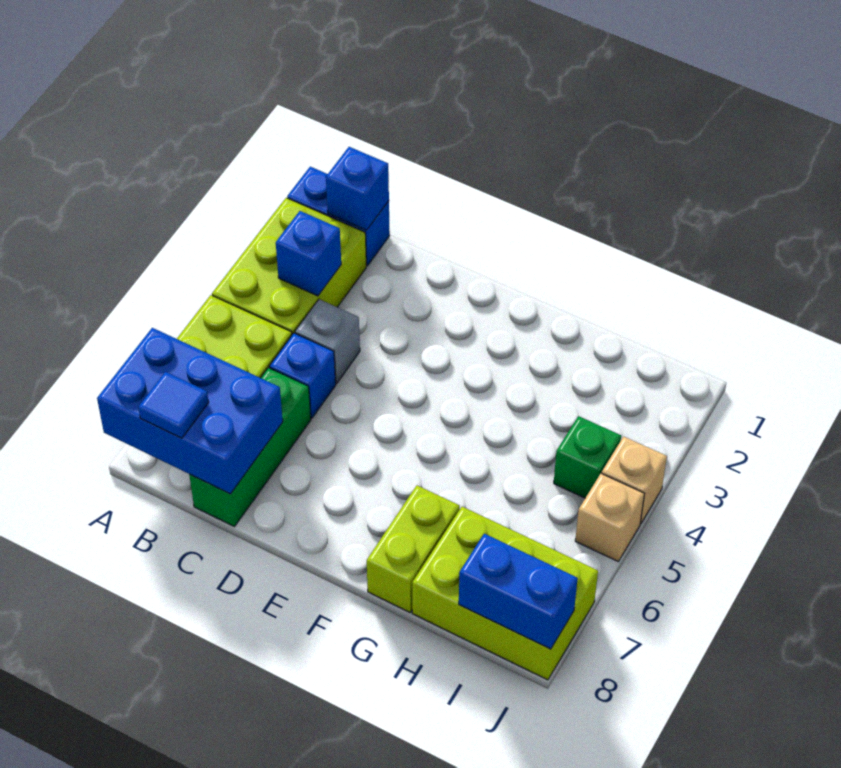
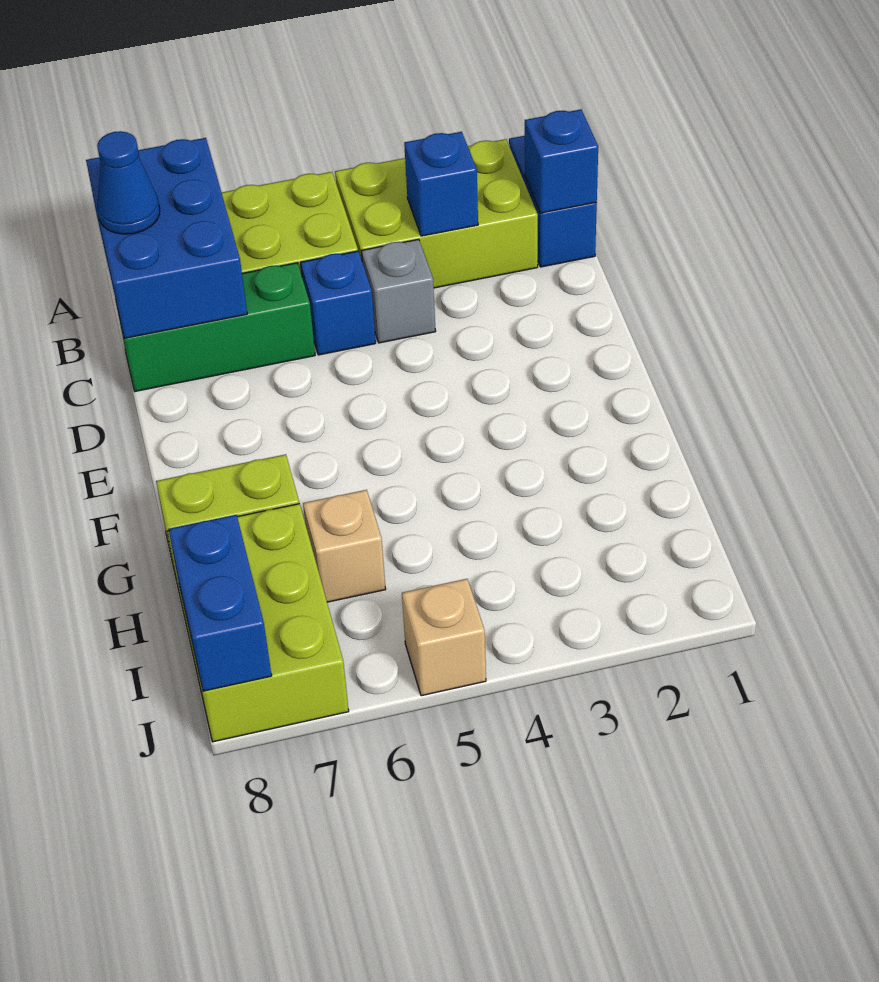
blue 1x1 tile [138,372,209,438] -> blue 1x1 cone [97,131,160,234]
green 1x1 brick [554,416,621,498] -> none
tan 1x1 brick [602,437,667,524] -> tan 1x1 brick moved to [303,490,386,602]

